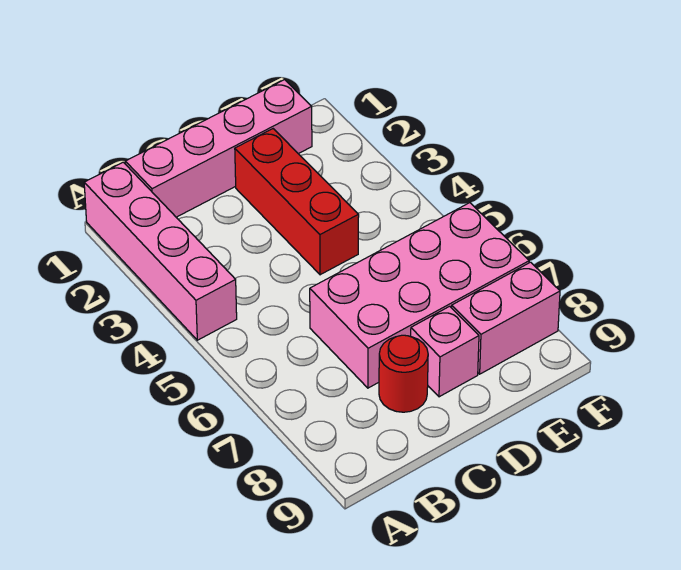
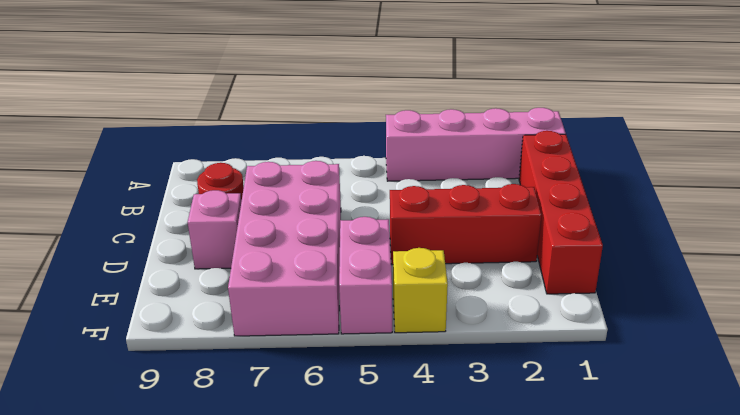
pink 1x4 brick [125,80,312,217] -> red 1x4 brick [519,131,603,294]
pink 1x2 brick [452,262,560,374] -> pink 1x2 brick moved to [339,217,392,334]
none -> yellow 1x1 brick [393,248,448,333]

